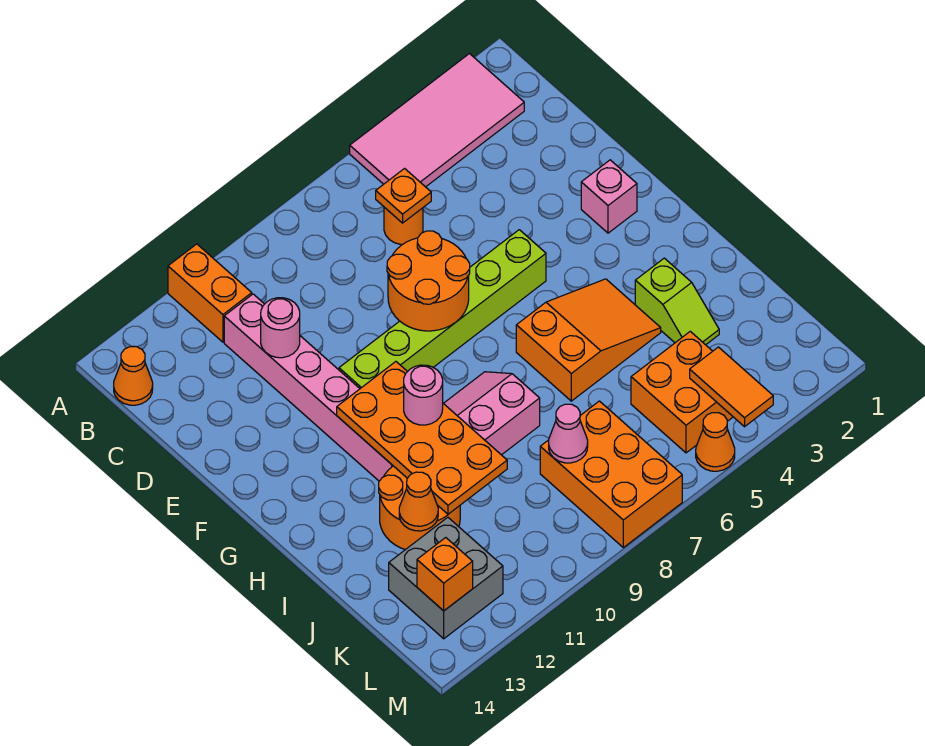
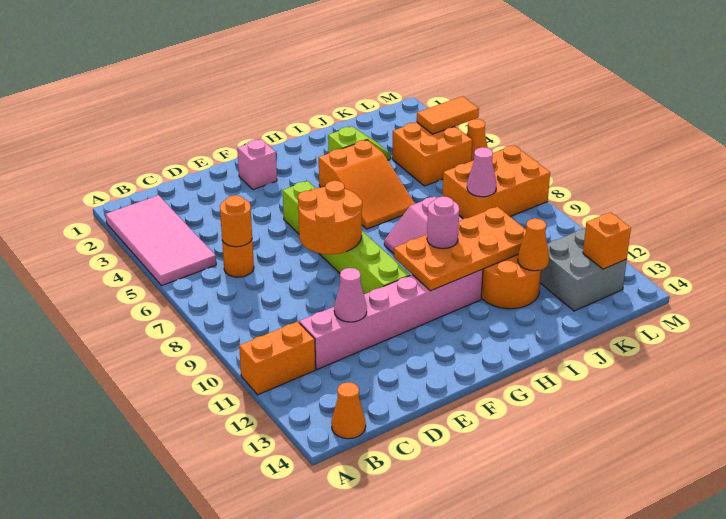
orange 1x1 plate [376,169,431,223] -> orange 1x1 round brick [220,195,252,247]
pink 1x1 round brick [261,298,300,358] -> pink 1x1 cone [334,268,367,322]
orange 2x3 slope [516,279,661,401] -> orange 2x3 slope turned to [319,140,415,229]

